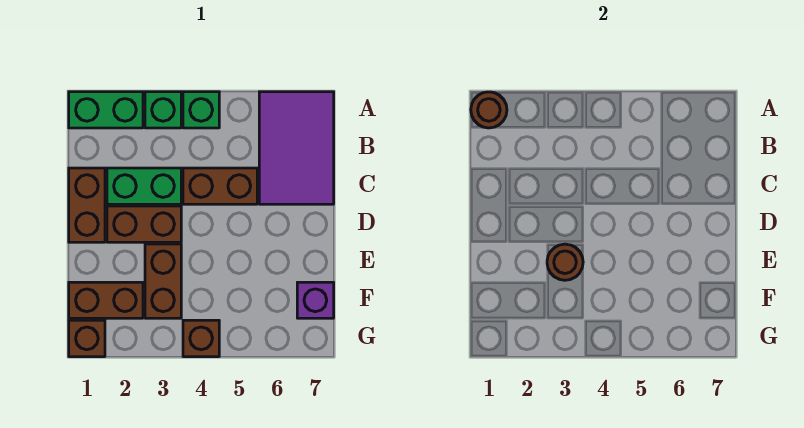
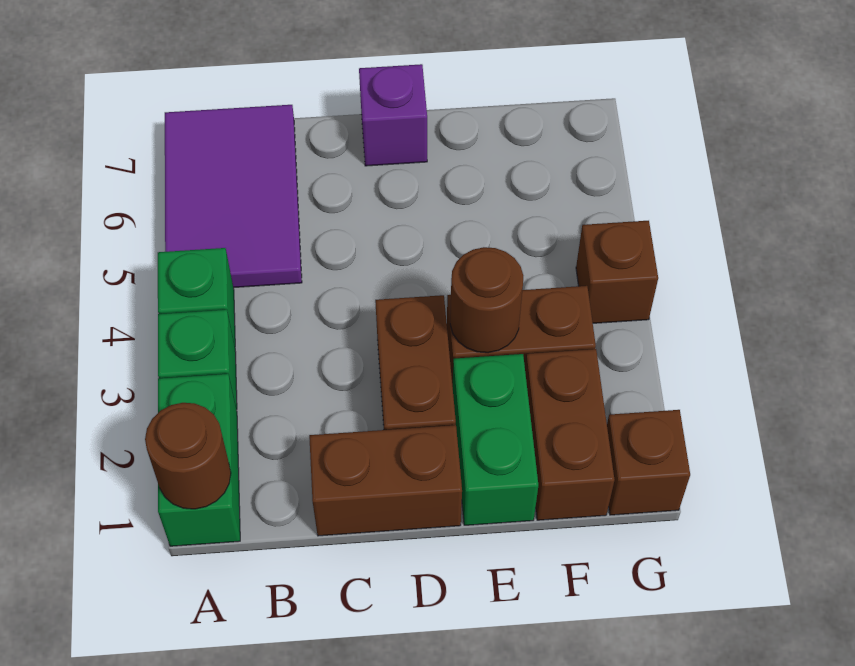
purple 2x3 tile [259,92,334,204] -> purple 2x3 tile turned to [165,105,302,288]
green 1x2 brick [107,168,181,204] -> green 1x2 brick moved to [453,354,538,525]
brown 1x2 brick [183,168,257,204] -> none
purple 1x1 brick [297,282,334,318] -> purple 1x1 brick moved to [359,64,427,166]

